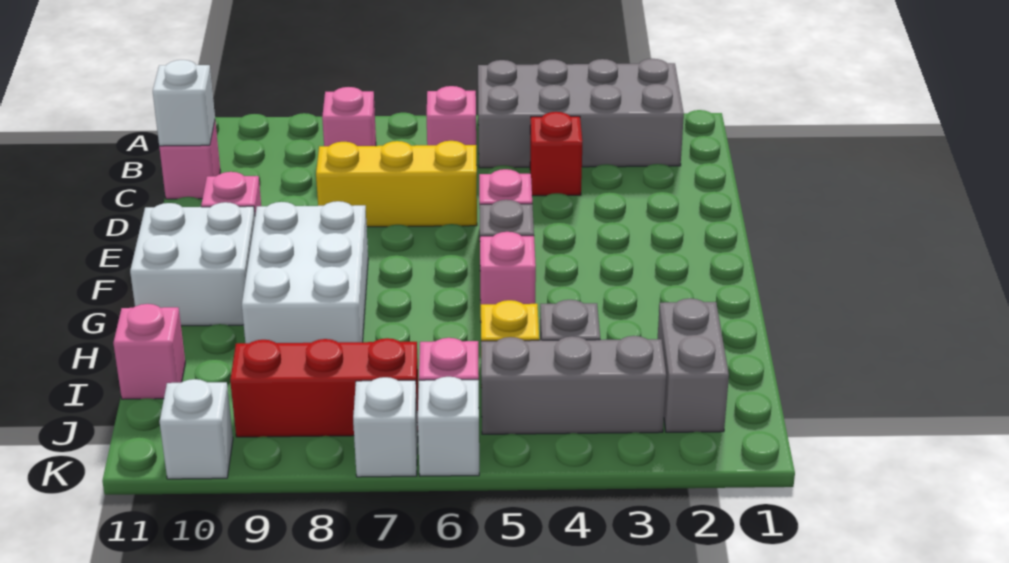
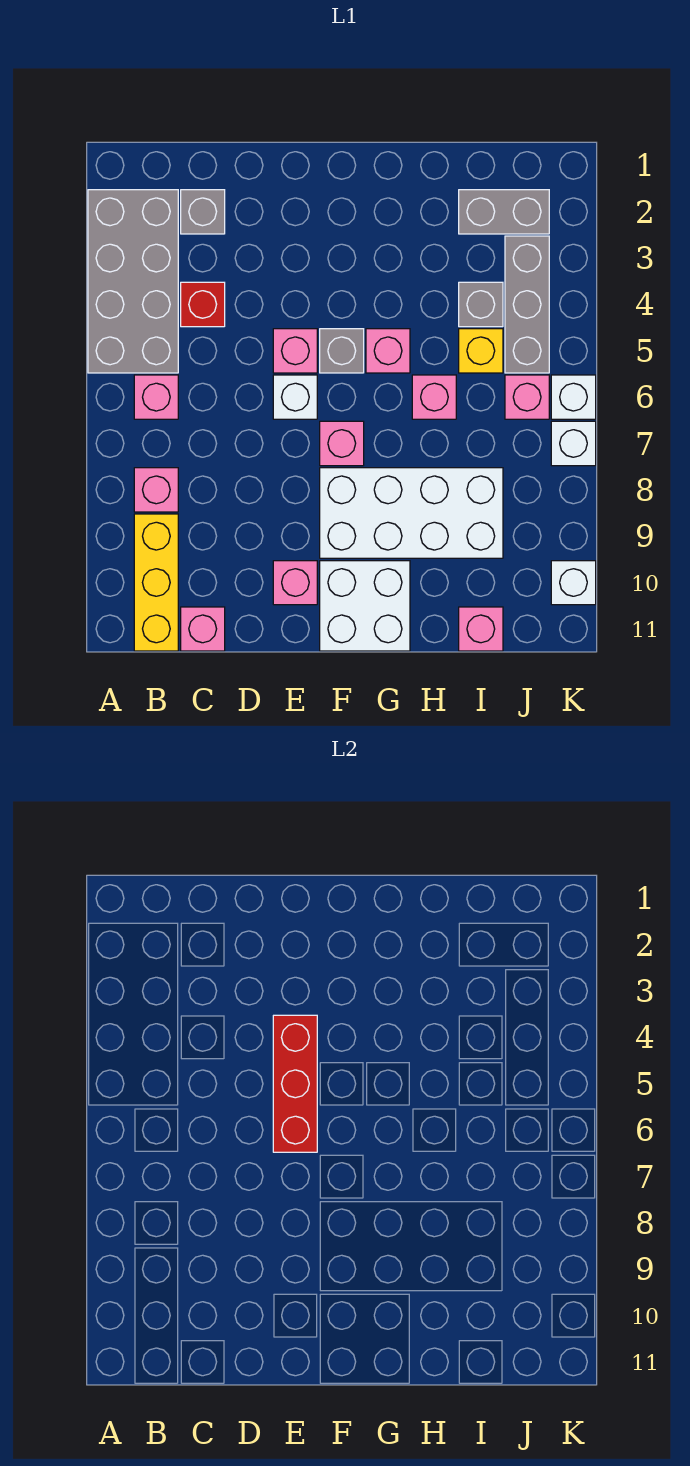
none -> grey 1x1 brick [181,190,225,234]
white 1x1 brick [153,60,215,146] -> white 1x1 brick moved to [273,375,317,419]
yellow 1x3 brick [316,141,477,227] -> yellow 1x3 brick moved to [134,514,178,651]
none -> pink 1x1 brick [320,421,364,466]
white 2x3 brick [242,201,368,343] -> white 2x4 brick [320,468,503,558]
none -> pink 1x1 brick [412,375,456,419]
red 1x3 brick [230,338,418,437] -> red 1x3 brick moved to [273,1015,317,1152]

